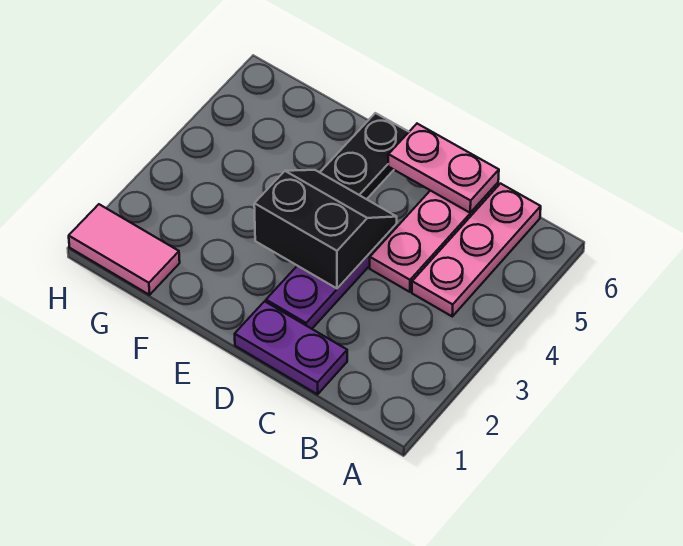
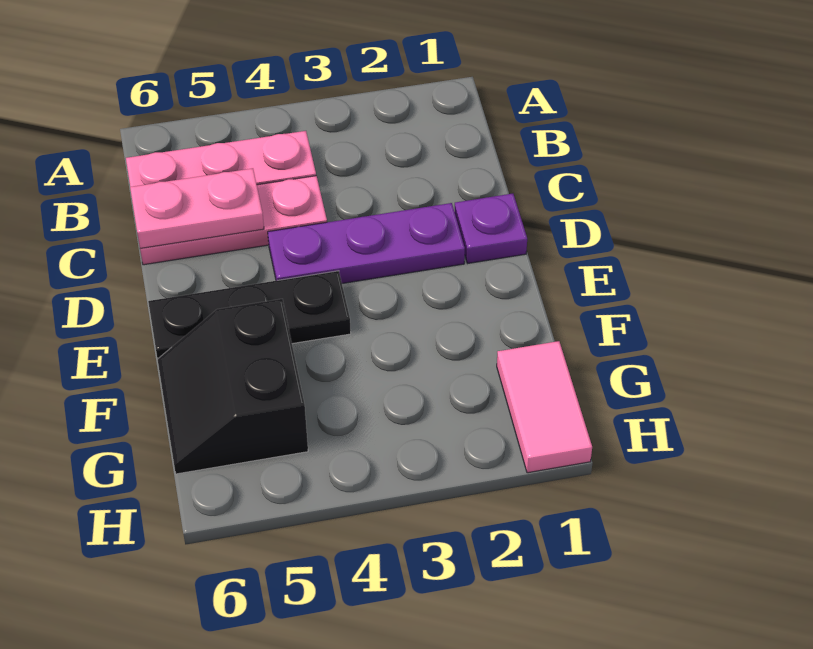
purple 1x2 plate [235,301,347,394] -> purple 1x1 plate [455,194,527,263]
pink 1x2 plate [388,124,499,213] -> pink 1x2 plate turned to [130,168,264,248]
black 2x2 slope [254,170,397,288] -> black 2x2 slope moved to [158,299,308,474]

